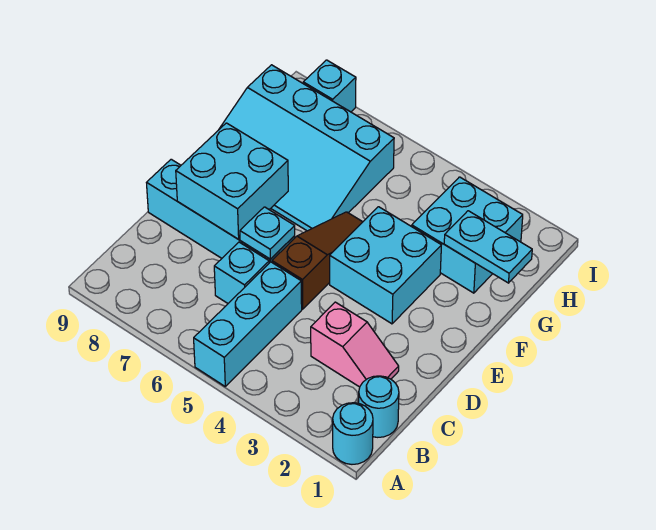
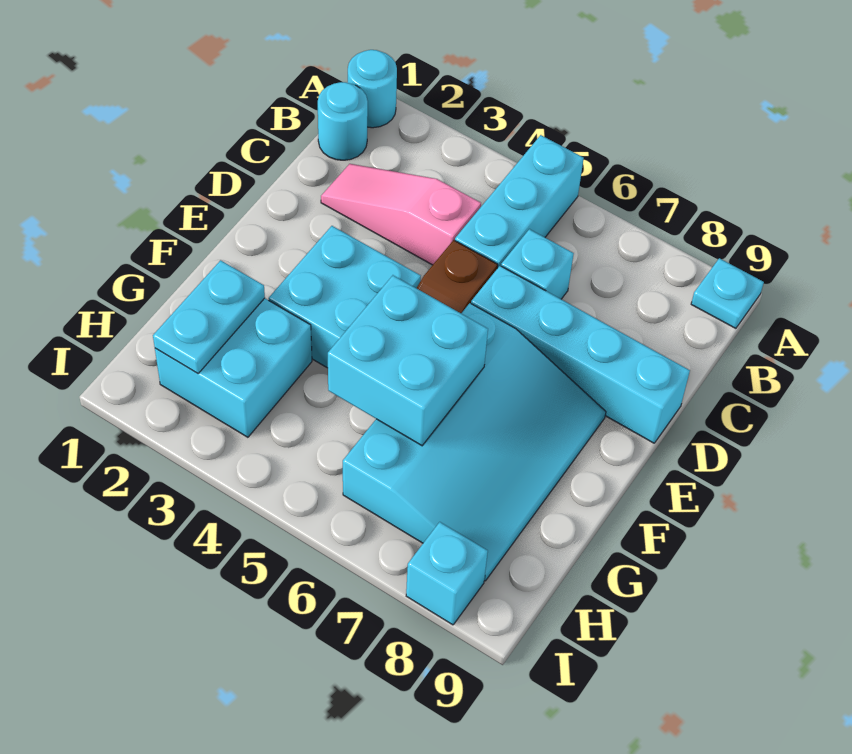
pink 1x2 slope [311,302,399,387] -> pink 1x3 slope [321,164,481,265]
cyan 1x1 plate [240,207,295,259] -> cyan 1x1 plate moved to [691,258,764,328]
cyan 2x2 brick [176,123,288,239] -> cyan 2x2 brick moved to [328,275,488,446]
cyan 3x4 slope [219,65,394,231] -> cyan 3x4 slope turned to [343,303,606,581]
cyan 1x2 plate [444,211,532,283] -> cyan 1x2 plate turned to [153,260,265,373]

